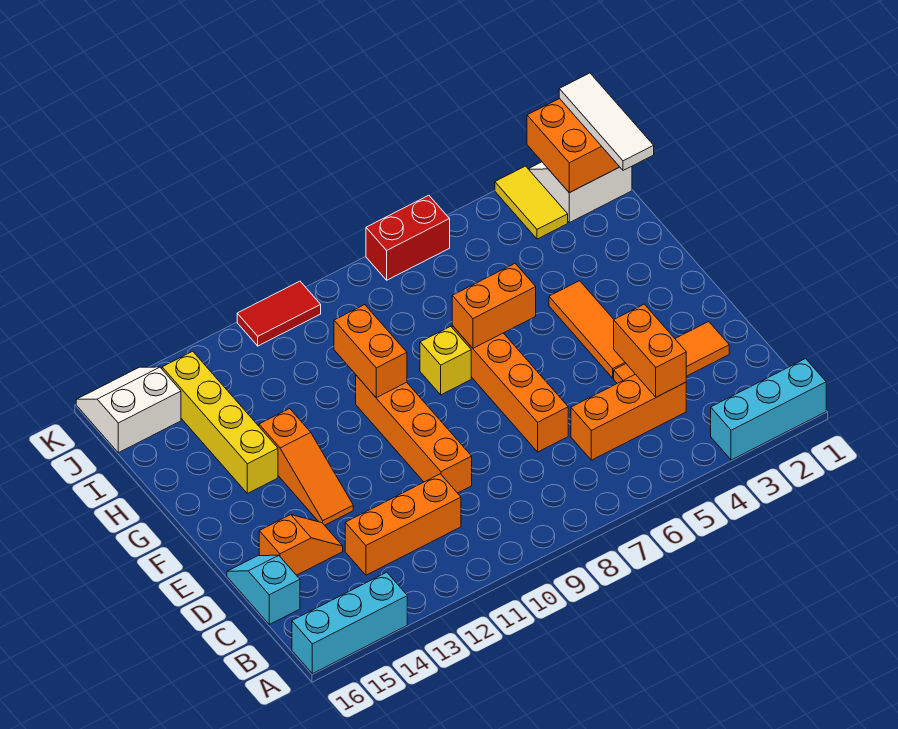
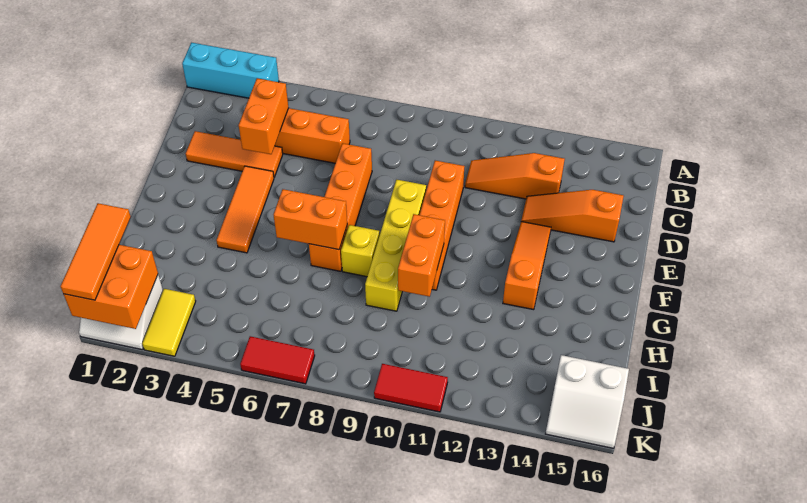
cyan 1x3 brick [292,572,407,674] -> none
orange 1x3 brick [345,474,461,575] -> orange 1x3 slope [465,153,565,199]
cyan 1x2 slope [227,555,300,624] -> none
orange 1x2 slope [259,515,343,575] -> orange 1x3 slope [521,190,624,242]
yellow 1x4 brick [162,351,278,494] -> yellow 1x4 brick moved to [365,180,426,311]
white 1x3 tile [559,73,654,170] -> orange 1x3 tile [61,203,131,300]
red 1x2 brick [366,195,450,280] -> red 1x2 tile [240,336,315,384]

